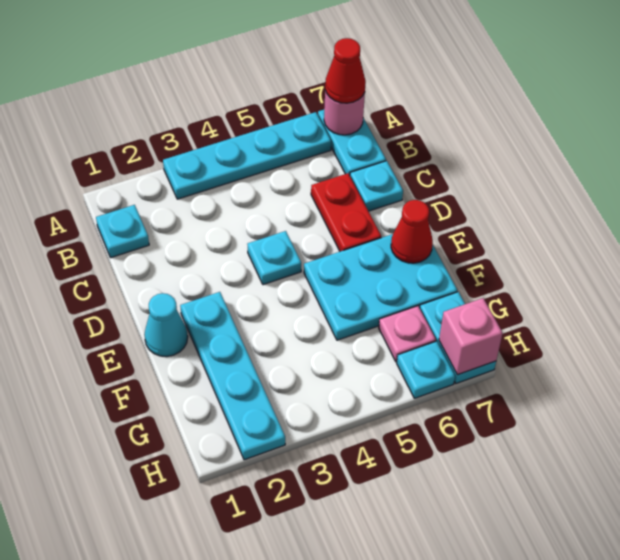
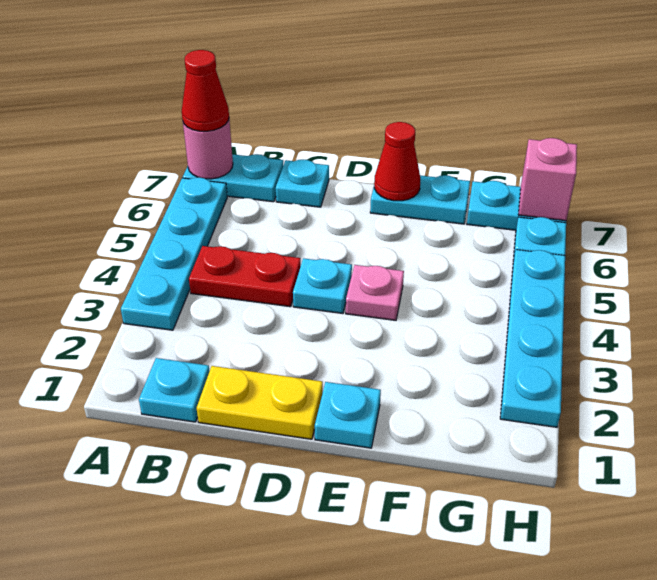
none -> yellow 1x2 plate [197,366,323,439]
red 1x2 plate [311,173,381,251] -> red 1x2 plate moved to [189,246,301,307]
cyan 1x1 cone [144,293,188,357] -> cyan 1x1 plate [315,382,381,448]
cyan 1x4 plate [180,292,285,460] -> cyan 1x4 plate turned to [500,250,565,427]
cyan 2x3 plate [304,234,457,340] -> cyan 1x2 plate [370,175,470,224]
pink 1x1 plate [379,306,436,362] -> pink 1x1 plate moved to [346,265,404,320]

